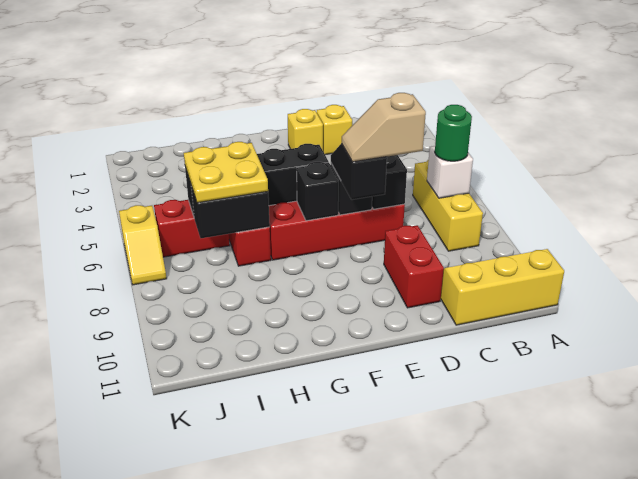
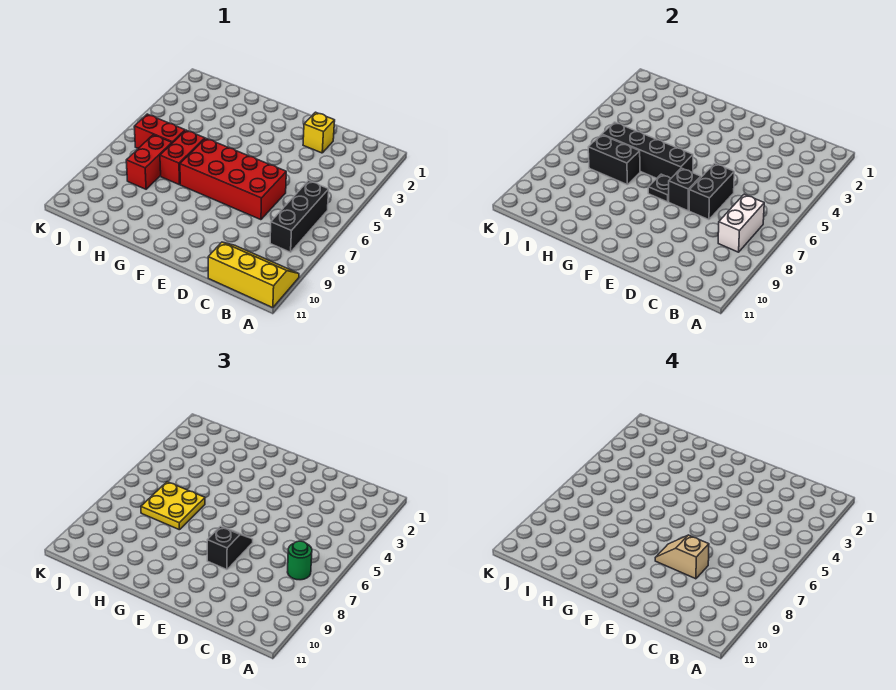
yellow 1x3 brick [413,160,483,251] -> black 1x3 brick [270,181,329,252]
white 1x1 brick [427,146,473,198] -> white 1x2 brick [718,194,764,252]
red 1x2 brick [384,225,444,308] -> red 1x2 brick moved to [126,135,172,189]
yellow 1x1 brick [288,109,323,150] -> none
black 1x1 brick [297,162,339,221] -> black 1x1 plate [648,174,671,202]
yellow 1x2 slope [119,205,167,285] -> none

